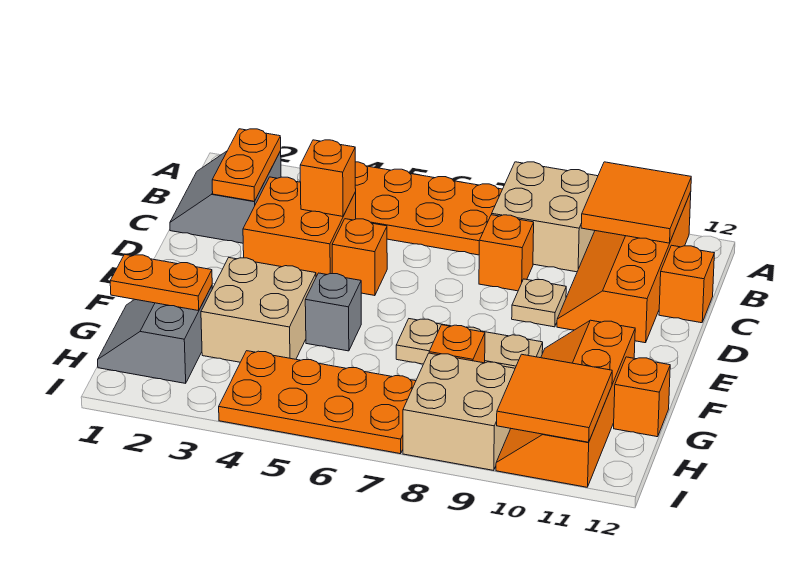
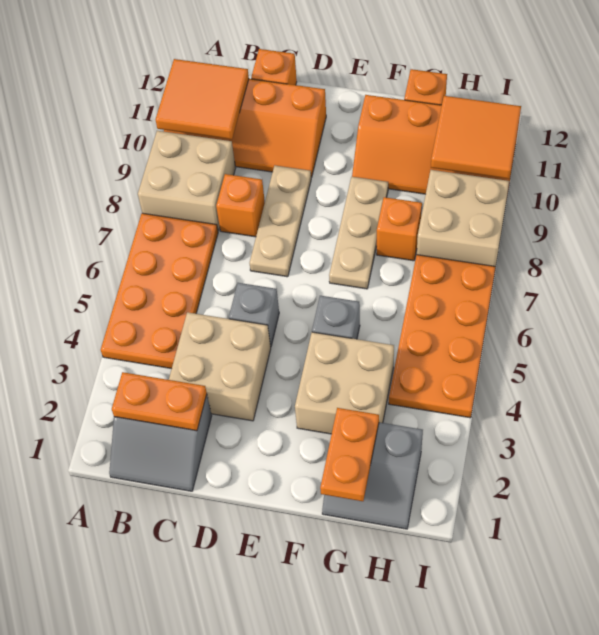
orange 2x2 brick [243,177,356,277] -> tan 2x2 brick [169,312,271,421]
orange 1x1 brick [300,140,356,216] -> none
orange 1x1 brick [332,219,387,296] -> grey 1x1 brick [229,283,279,347]
tan 1x1 plate [512,279,566,327] -> tan 1x3 plate [250,166,311,277]

